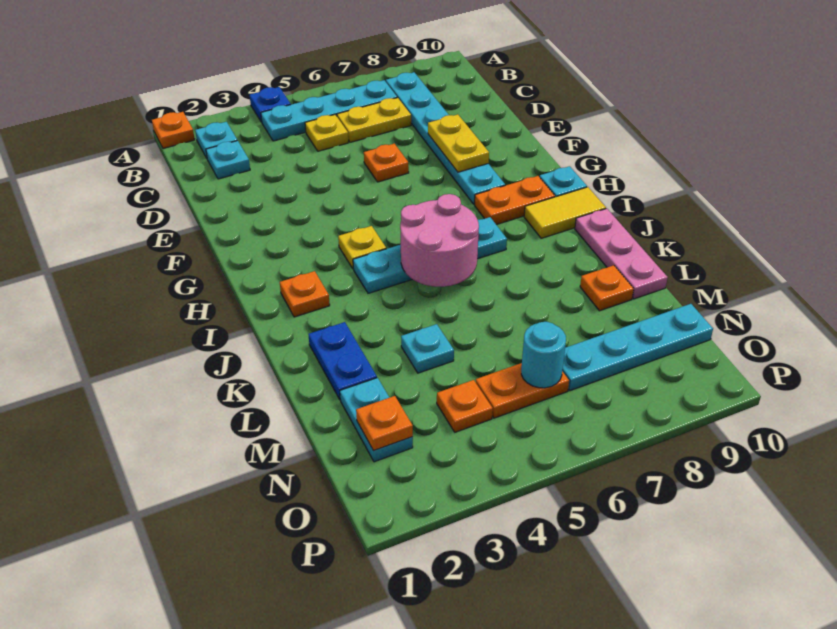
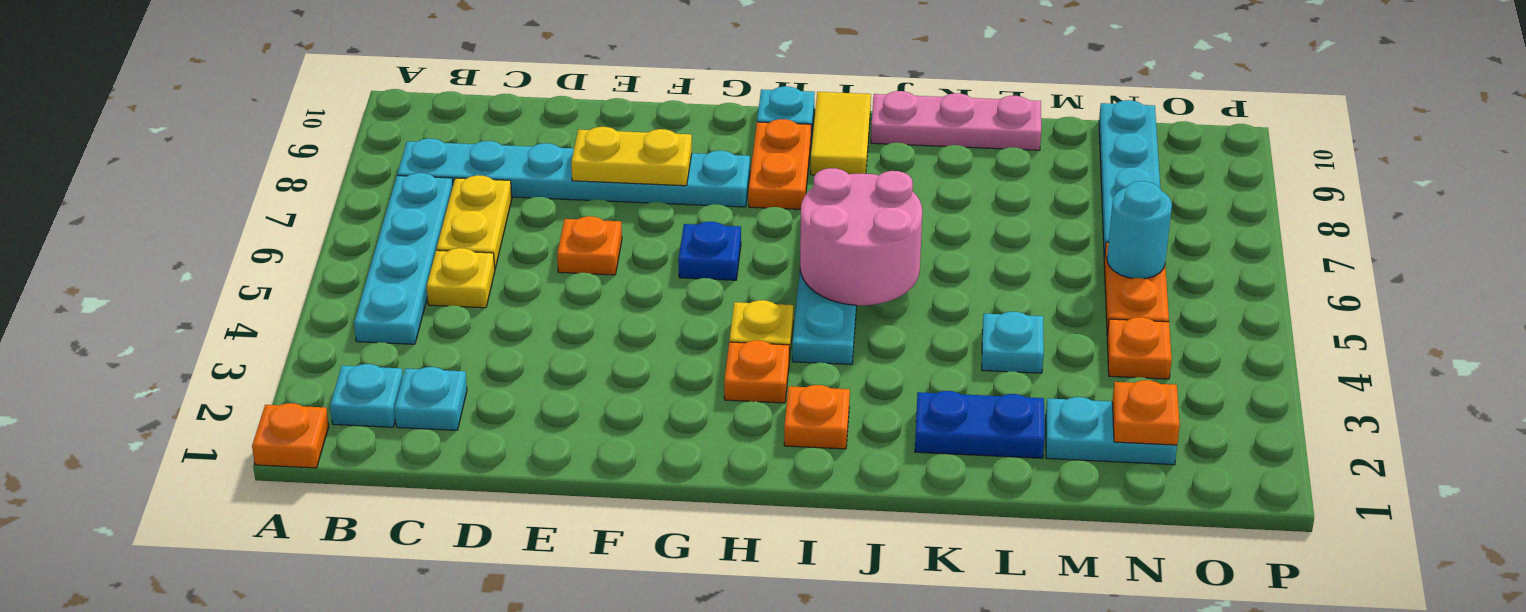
blue 1x1 plate [250,87,291,122] -> blue 1x1 plate moved to [678,222,741,280]
orange 1x1 plate [580,265,634,311] -> orange 1x1 plate moved to [724,340,789,403]

